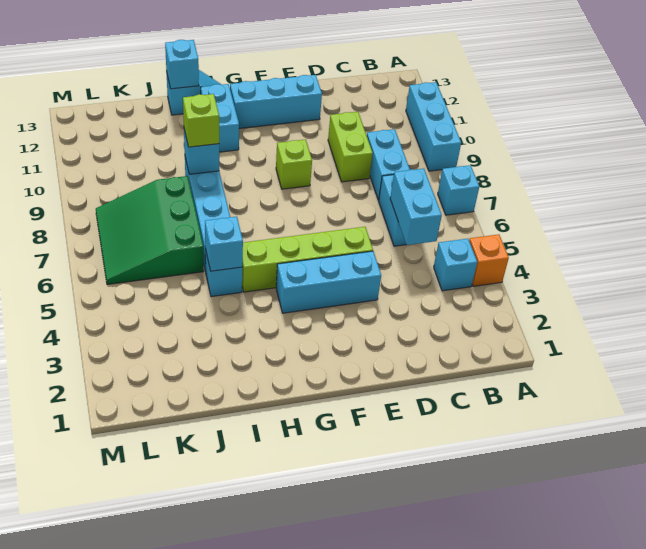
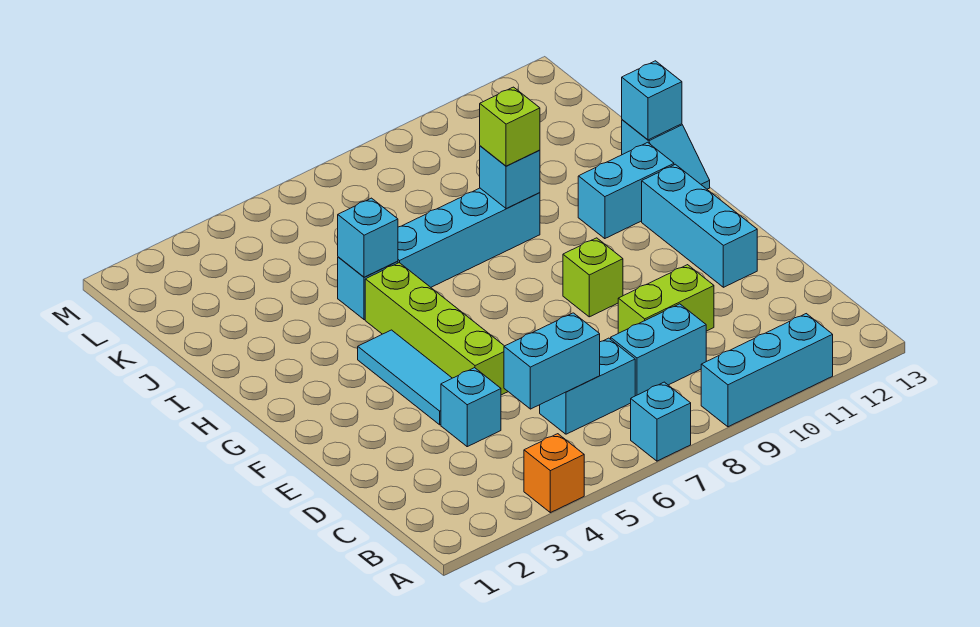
cyan 1x1 brick [434,239,477,291] -> cyan 1x1 brick moved to [441,368,501,447]
cyan 1x3 brick [276,251,381,313] -> cyan 1x3 tile [358,330,452,425]
green 3x3 slope [96,176,204,285] -> none

